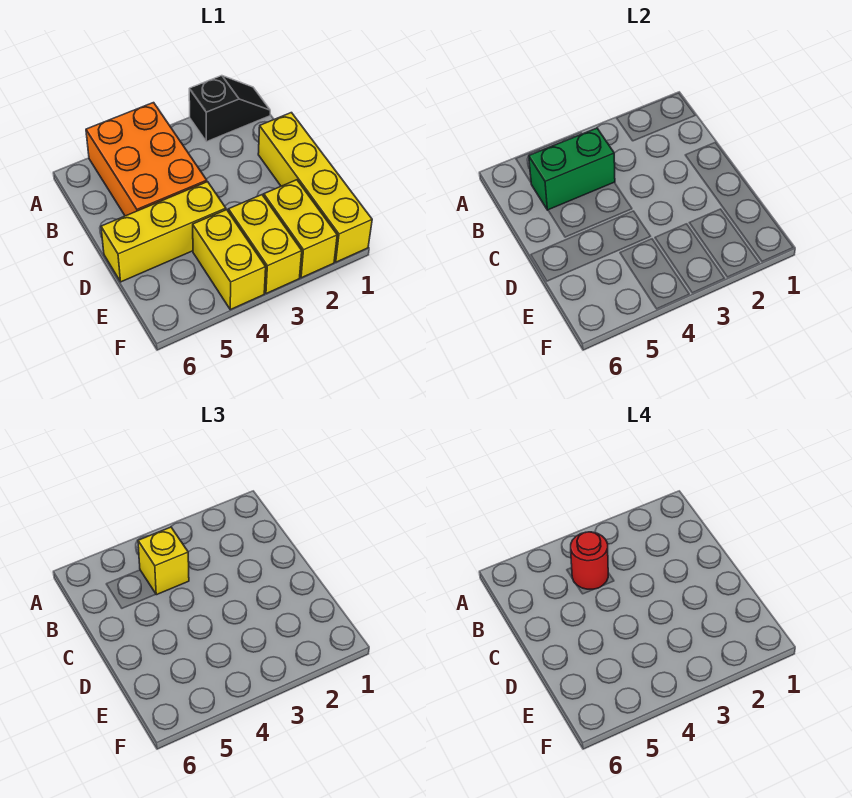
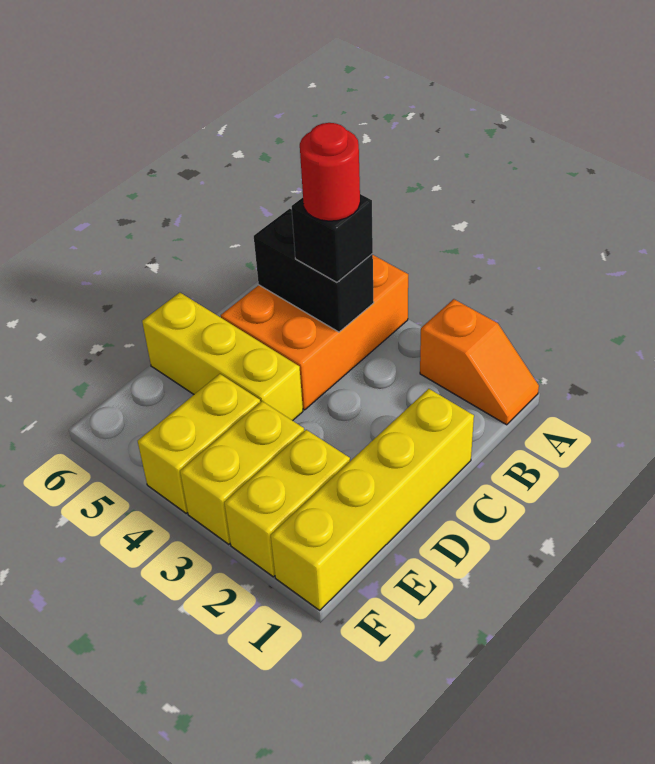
black 1x2 slope [189,76,270,142] -> orange 1x2 slope [420,299,539,425]
green 1x2 brick [529,128,615,210] -> black 1x2 brick [254,209,374,332]
yellow 1x1 brick [138,527,189,595] -> black 1x1 brick [292,194,373,282]

